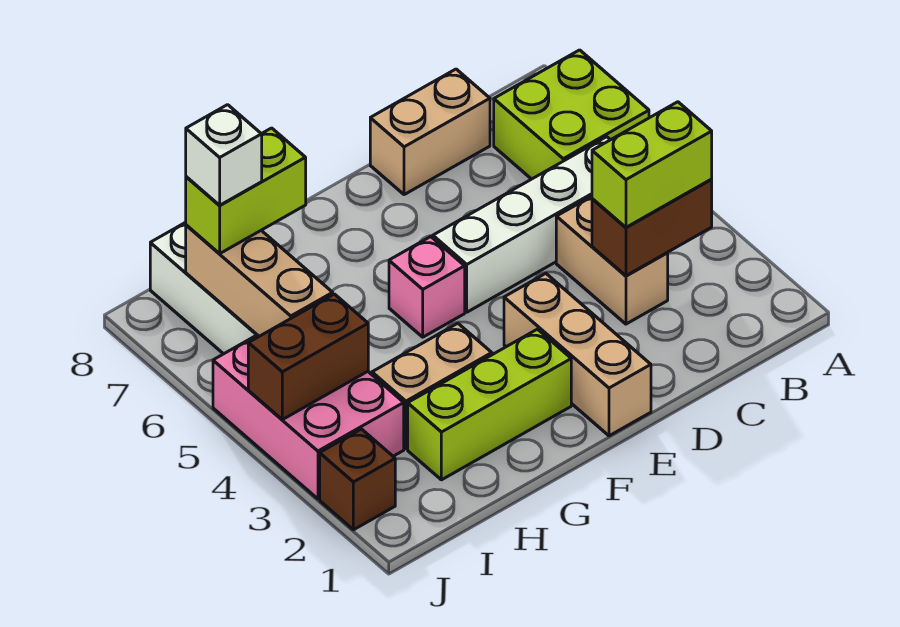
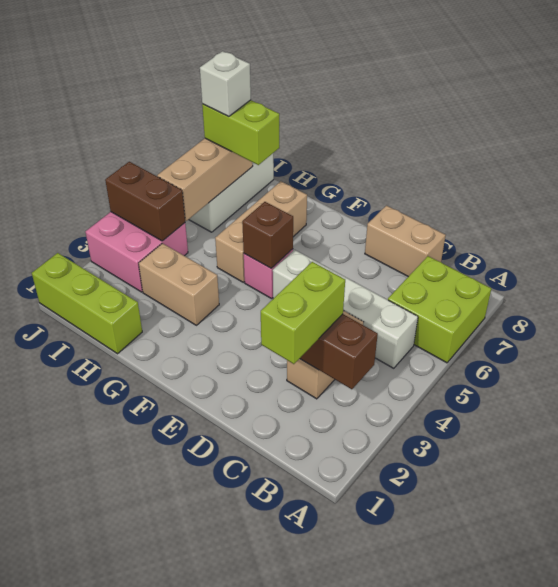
lime 1x2 brick [592,102,712,227] -> lime 1x2 brick turned to [261,262,345,364]
tan 1x3 brick [504,273,651,436] -> tan 1x3 brick moved to [215,181,307,282]
lime 1x3 brick [408,329,571,480] -> lime 1x3 brick moved to [32,253,142,354]
pink 2x3 brick [213,335,404,499] -> pink 2x2 brick [86,212,188,292]
brown 1x1 brick [320,429,395,530] -> brown 1x1 brick moved to [242,202,293,268]

